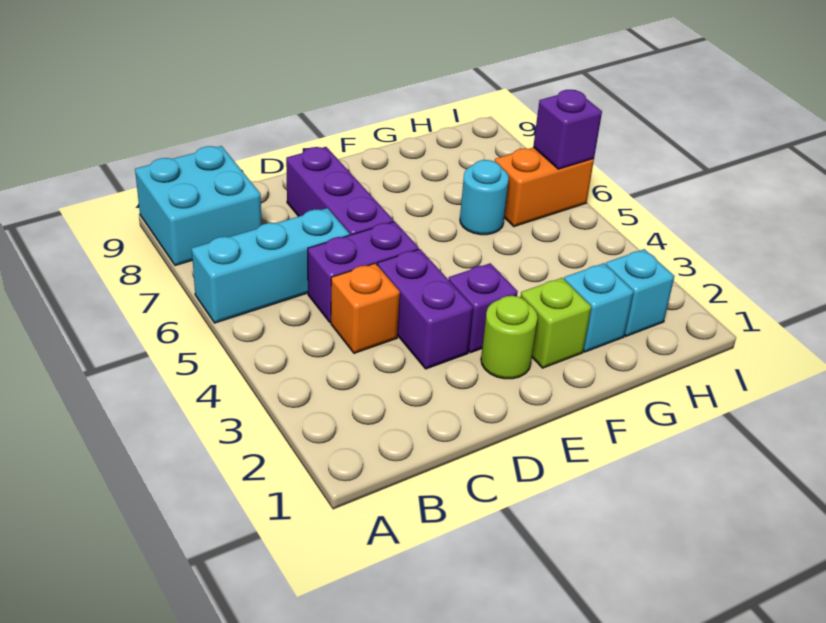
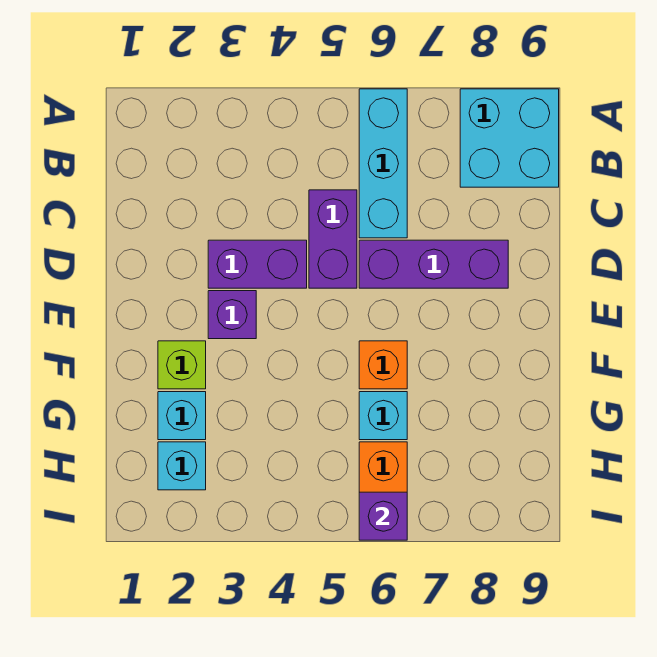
orange 1x1 brick [331,263,400,353] -> orange 1x1 brick moved to [359,341,407,389]
lime 1x1 round brick [481,296,538,379] -> none
cyan 1x1 round brick [460,160,509,235] -> cyan 1x1 brick [359,392,407,440]

